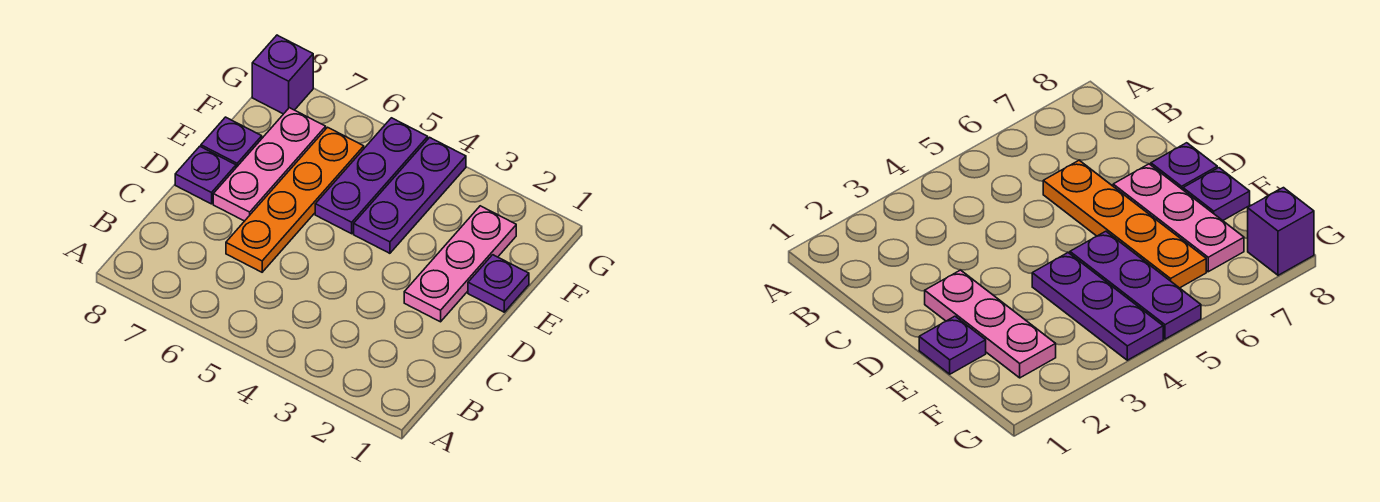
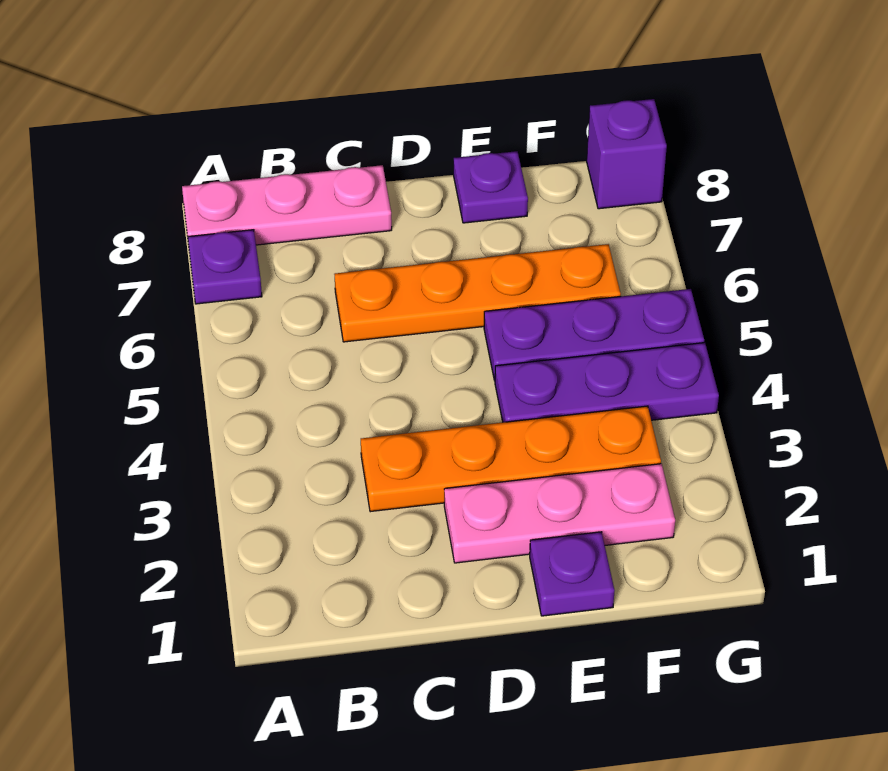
none -> orange 1x4 plate [361,406,661,512]
pink 1x3 plate [213,108,326,221] -> pink 1x3 plate moved to [182,165,392,245]
purple 1x1 plate [175,146,236,204] -> purple 1x1 plate moved to [188,230,262,304]

